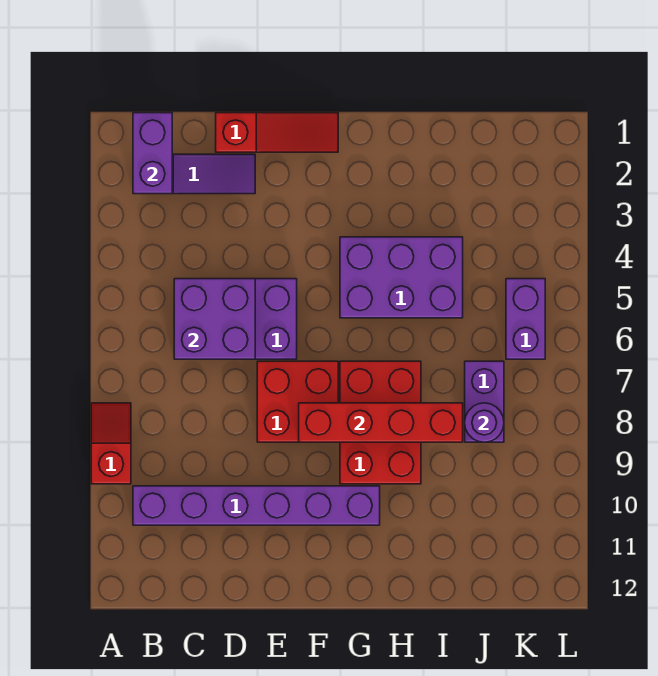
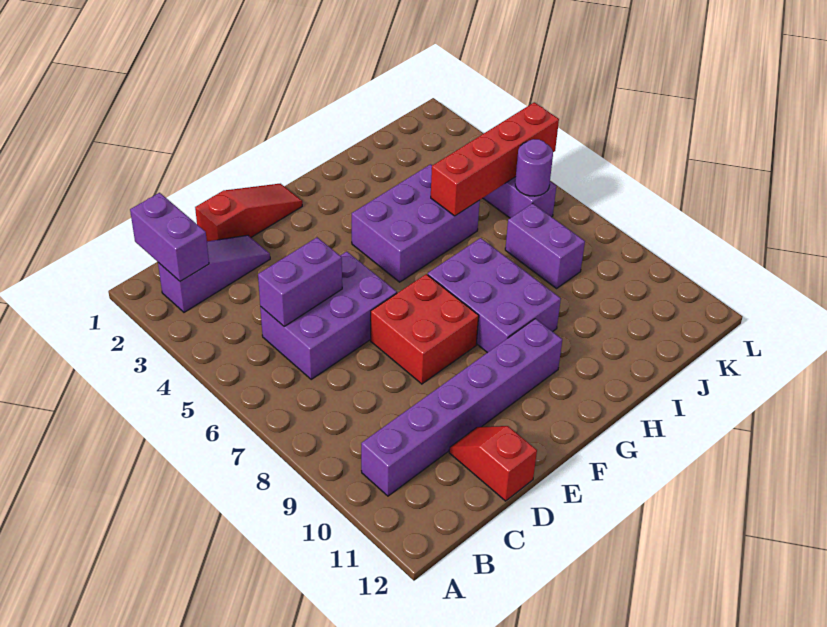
red 1x2 slope [91,403,131,484] -> red 1x2 slope moved to [449,426,537,501]
purple 2x2 brick [174,279,255,359] -> purple 1x2 brick [258,237,342,326]
red 1x4 brick [299,403,463,442] -> red 1x4 brick moved to [431,102,559,216]
red 2x3 brick [340,361,421,484] -> purple 2x3 brick [428,238,561,353]
purple 1x1 round brick [465,403,504,442] -> purple 1x1 round brick moved to [515,139,553,196]

